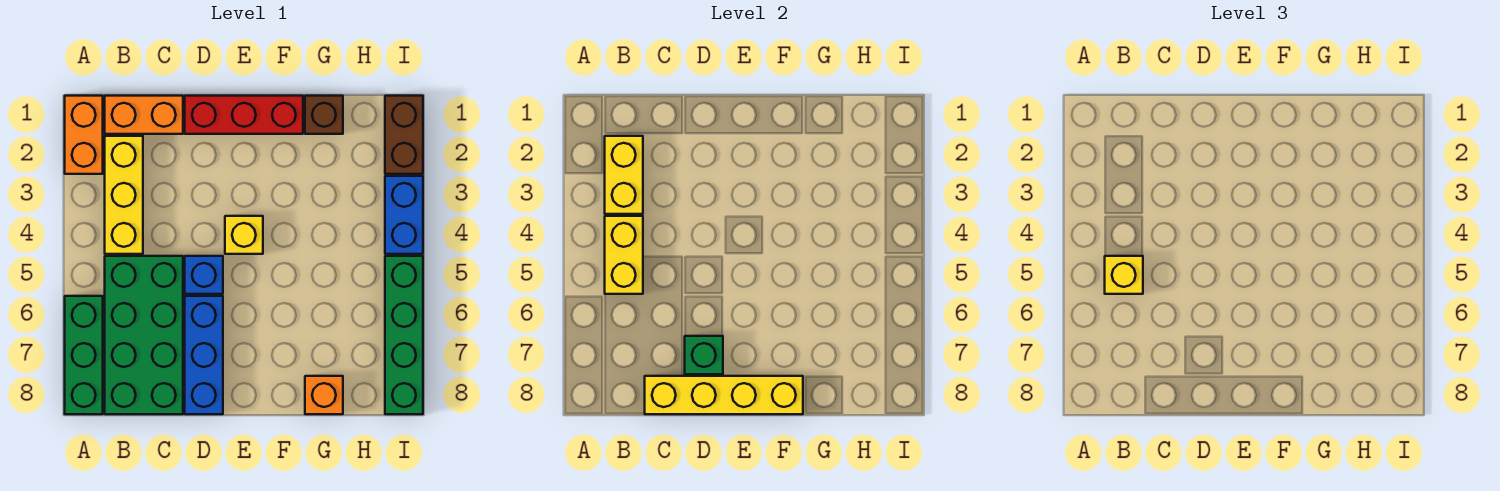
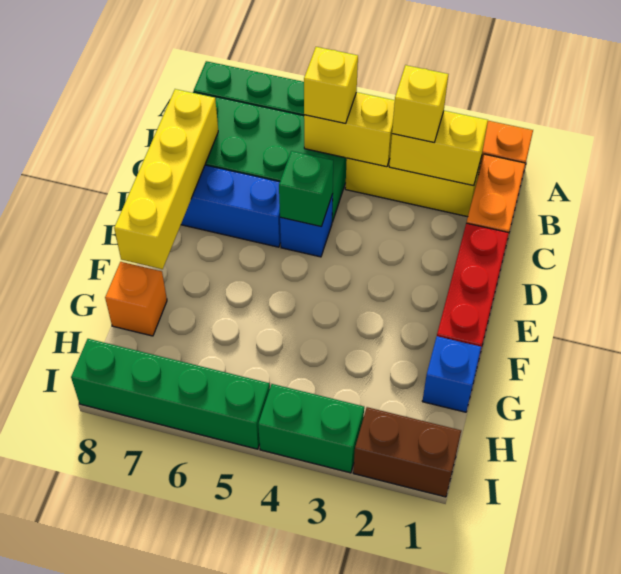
green 1x1 brick [685,336,723,374] -> green 1x1 brick moved to [279,151,333,227]
yellow 1x1 brick [225,216,263,254] -> yellow 1x1 brick moved to [392,65,449,142]
brown 1x1 brick [305,96,343,134] -> blue 1x1 brick [422,336,481,412]
blue 1x2 brick [385,176,423,254] -> green 1x2 brick [258,384,364,473]

